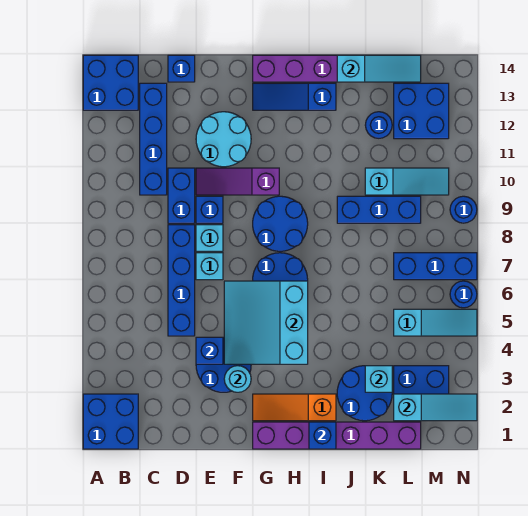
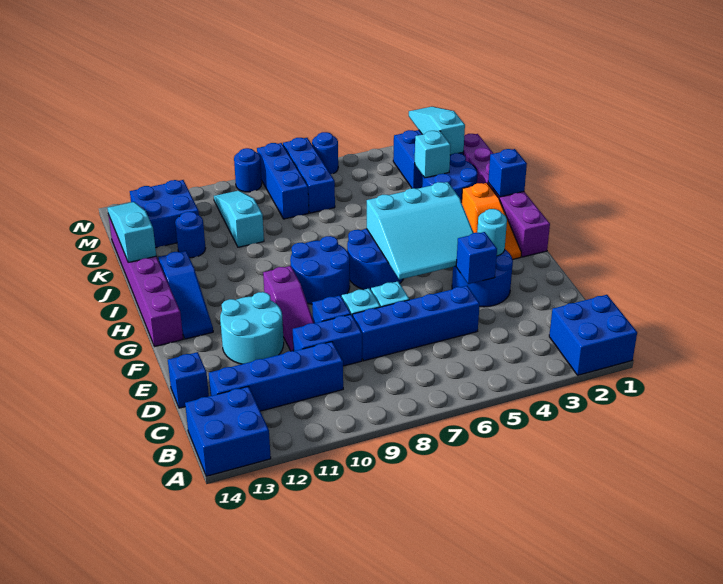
blue 1x3 brick [337,196,421,223] -> blue 1x3 brick moved to [257,143,309,219]
cyan 1x3 slope [394,309,477,336] -> none

